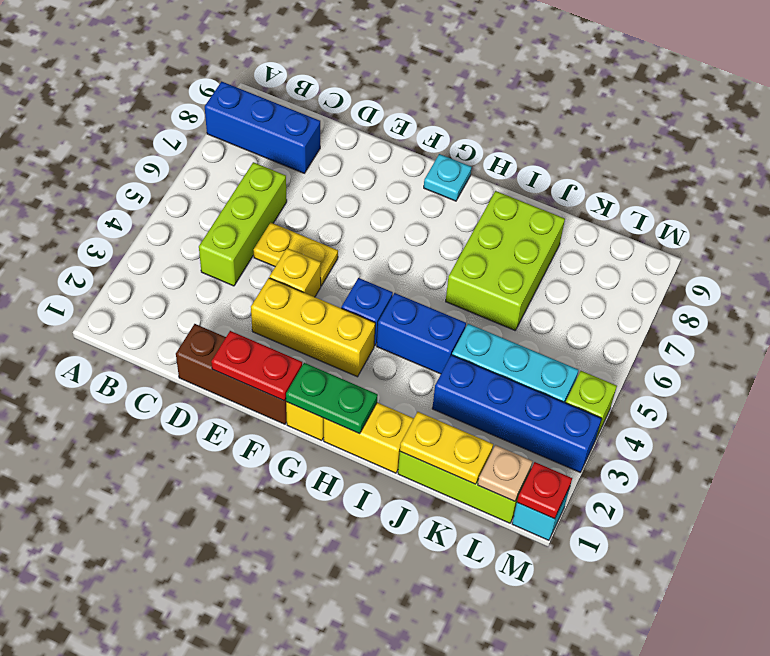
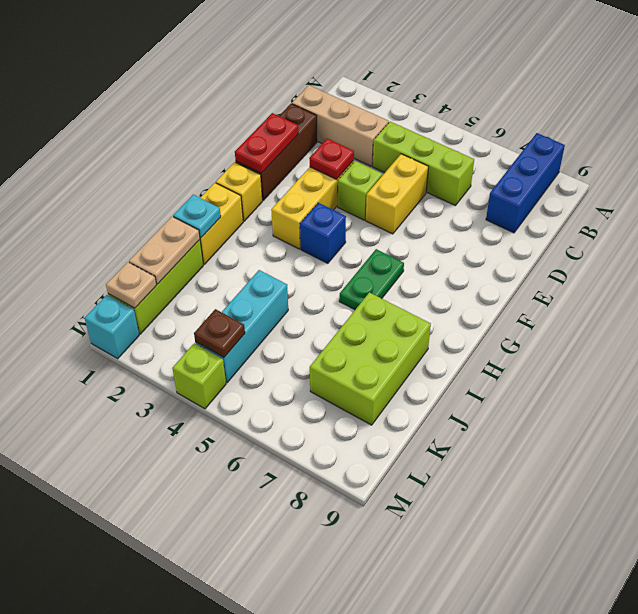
none -> tan 1x3 brick [292,85,389,166]
yellow 1x2 plate [254,222,338,286] -> yellow 1x2 brick [366,154,428,234]
yellow 1x1 brick [269,248,321,297] -> lime 1x1 brick [338,161,382,220]
green 1x2 plate [286,363,378,434] -> green 1x2 plate moved to [339,249,404,310]
cyan 1x1 plate [424,154,472,201] -> cyan 1x1 plate moved to [173,195,221,238]
blue 1x2 brick [377,293,466,374] -> none
lime 2x3 brick [446,191,565,330] -> lime 2x3 brick turned to [310,293,431,425]
yellow 1x2 plate [400,412,493,484] -> tan 1x2 plate [129,217,200,284]
blue 1x4 brick [432,355,602,472] -> none
none -> brown 1x1 plate [194,309,245,357]
red 1x1 plate [517,462,572,519] -> red 1x1 plate moved to [309,139,354,180]

